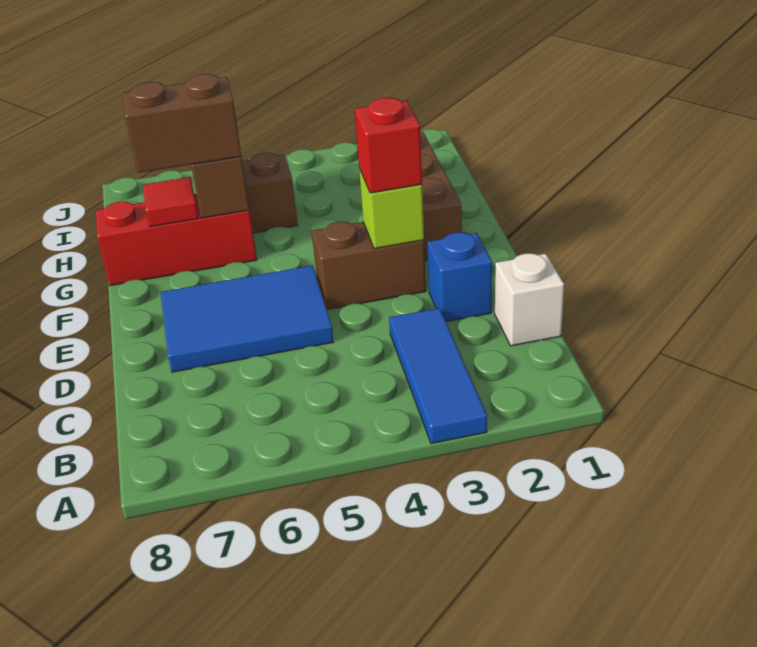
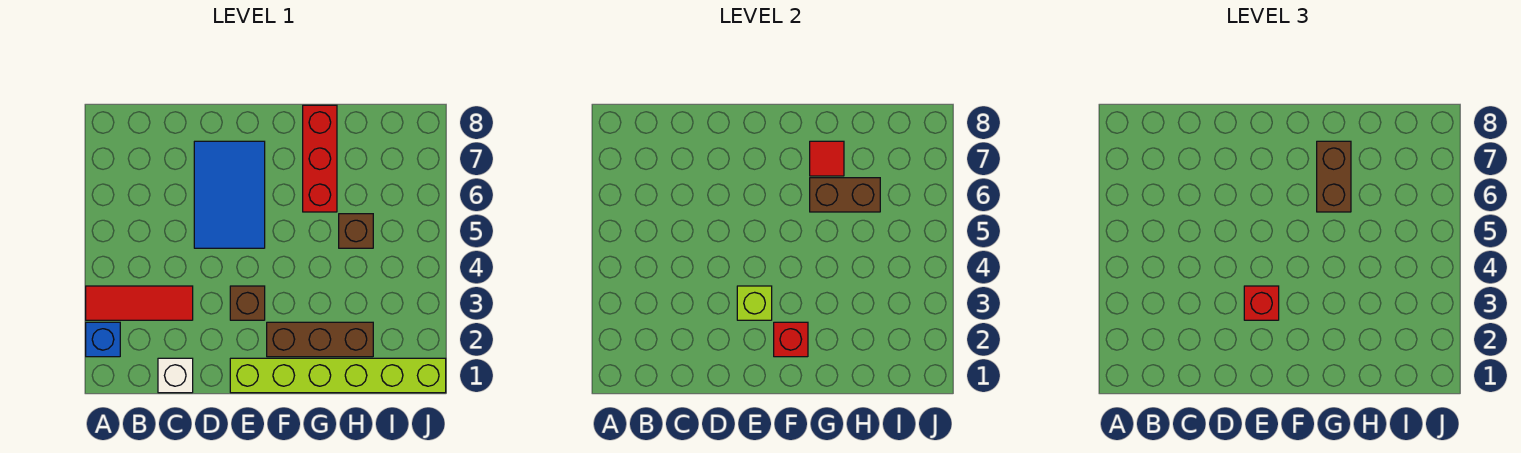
blue 1x3 tile [389,308,487,444] -> red 1x3 tile [86,286,193,320]
blue 1x1 brick [427,232,492,322] -> blue 1x1 brick moved to [86,322,120,357]
none -> lime 1x6 brick [230,358,446,393]
brown 1x2 brick [312,222,426,309] -> brown 1x1 brick [230,286,265,320]
none -> red 1x1 brick [774,322,808,357]

